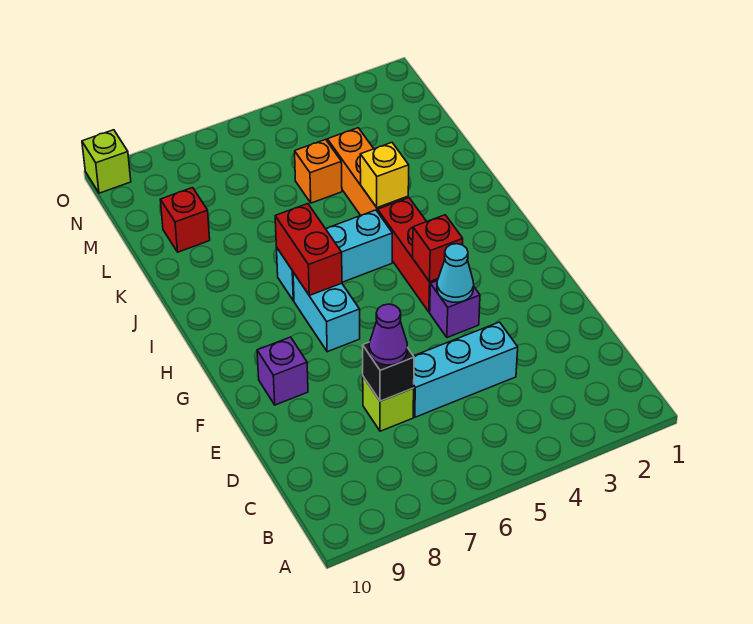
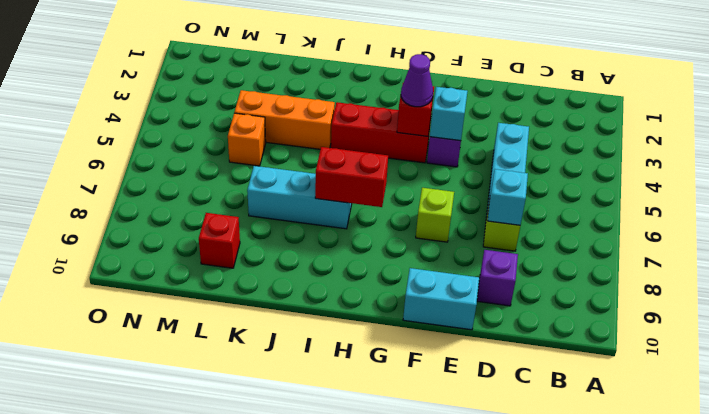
black 1x1 brick [363,342,414,401] -> cyan 1x1 brick [487,169,528,225]
purple 1x1 cone [369,304,407,365] -> purple 1x1 cone moved to [401,54,433,107]
cyan 1x1 cone [437,244,474,302] -> cyan 1x1 brick [430,87,468,141]
purple 1x1 brick [257,337,308,405] -> purple 1x1 brick moved to [477,250,518,306]
cyan 1x2 brick [293,272,360,352] -> cyan 1x2 brick moved to [403,268,479,330]
cyan 1x3 brick [276,210,392,301] -> cyan 1x3 brick turned to [247,166,352,229]
yellow 1x1 brick [360,143,409,208] -> none
lime 1x1 brick [82,130,131,193] -> lime 1x1 brick moved to [416,188,454,242]

